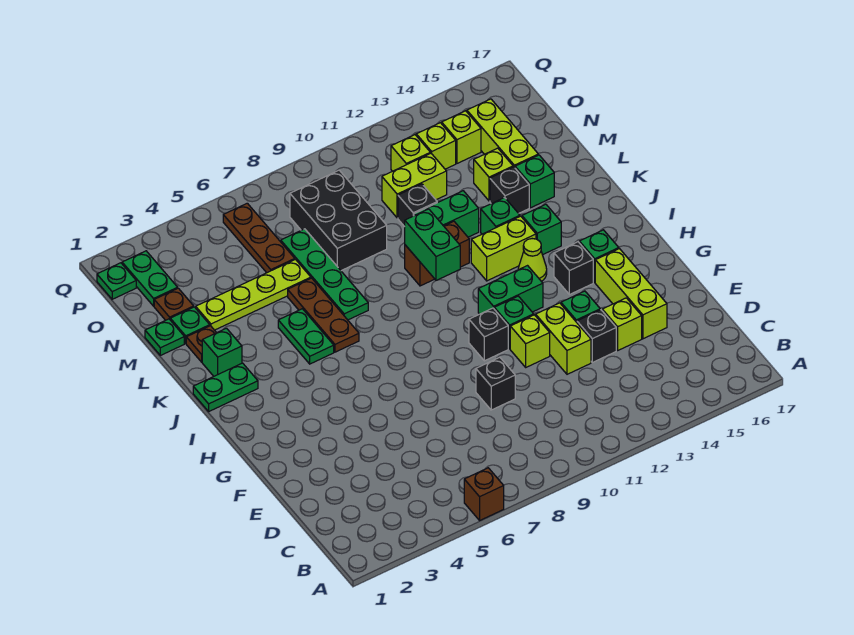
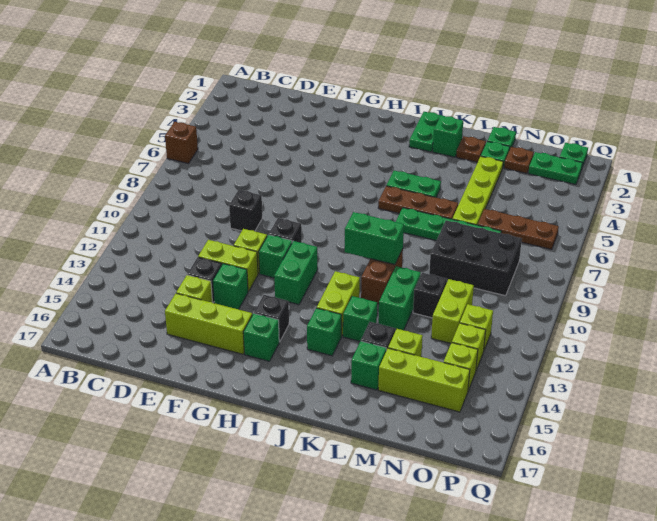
lime 1x1 cone [518,239,547,281] -> none

